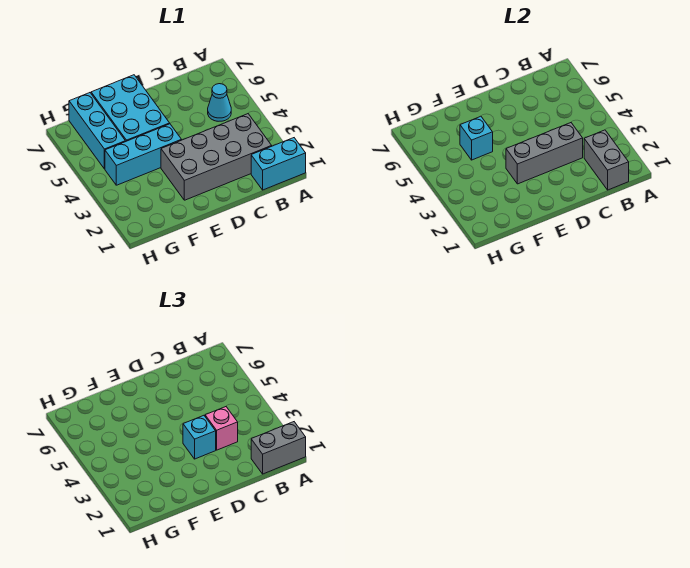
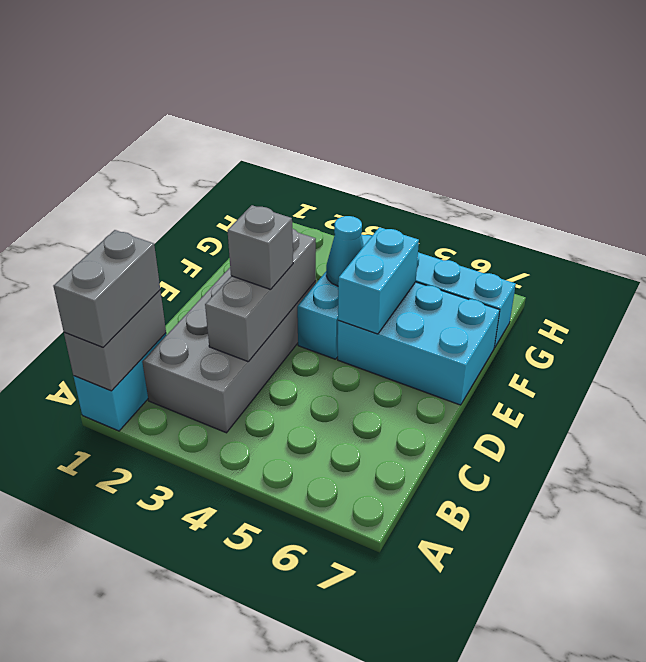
grey 1x2 brick [584,130,629,190] -> grey 1x2 brick turned to [64,290,166,391]
cyan 1x1 cone [208,84,231,121] -> cyan 1x1 cone moved to [326,216,364,286]
pink 1x1 brick [205,407,238,450] -> none
cyan 1x1 brick [183,415,216,459] -> grey 1x1 brick [227,205,293,289]
cyan 1x1 brick [460,116,493,160] -> cyan 1x2 brick [338,227,419,334]

